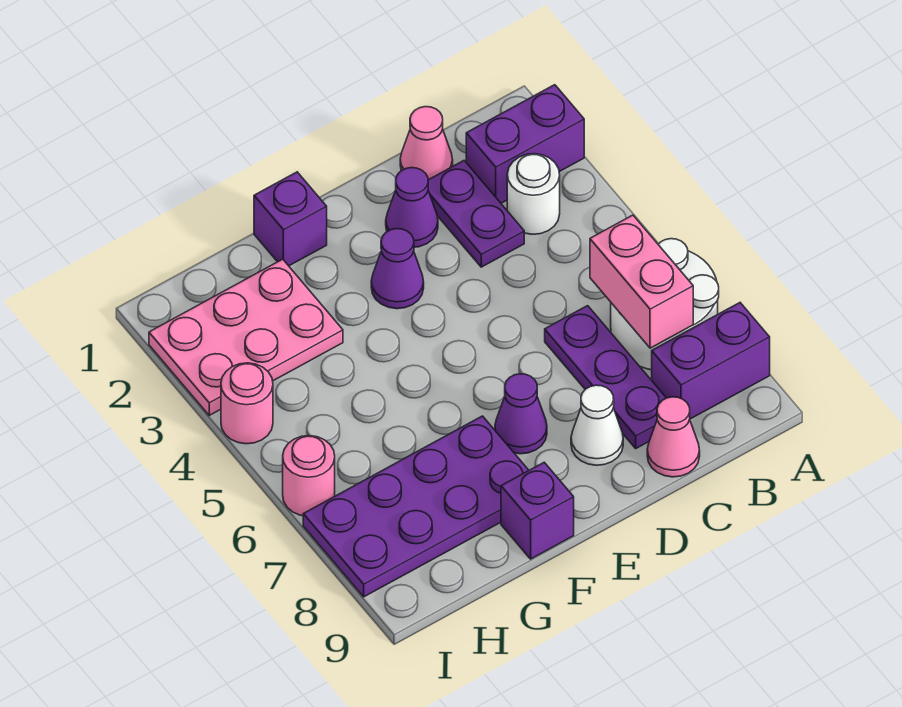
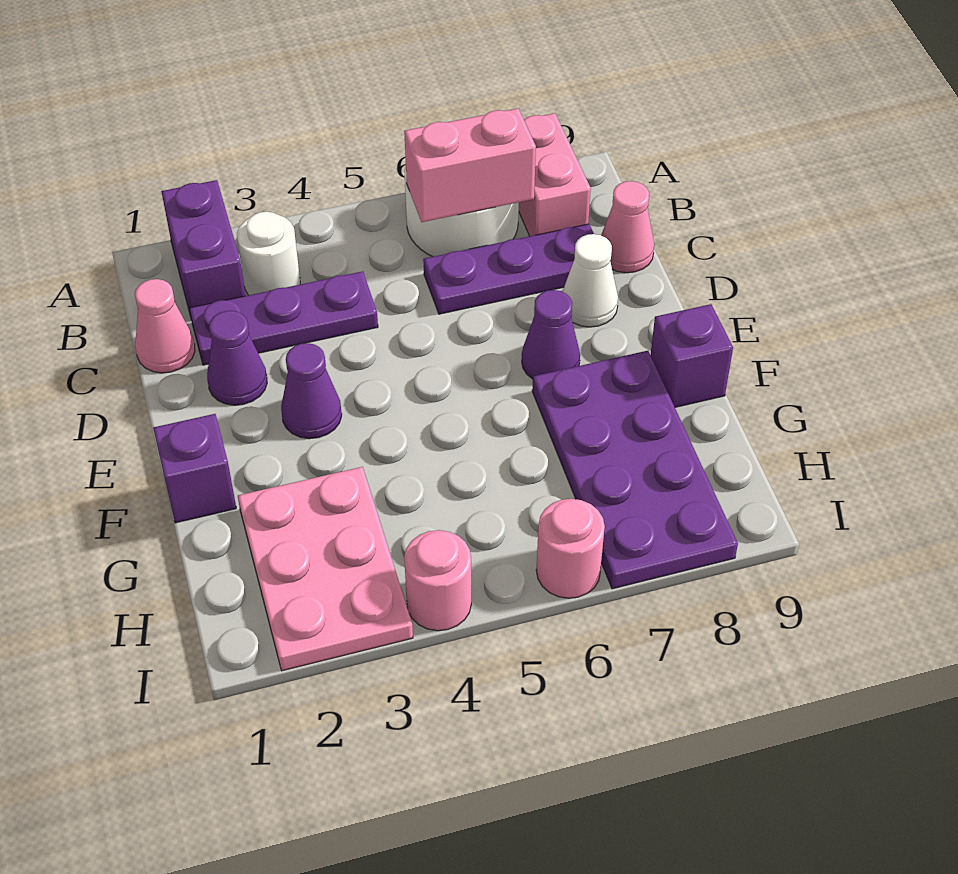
purple 1x2 brick [652,303,770,419] -> pink 1x2 brick [519,113,591,236]
purple 1x2 plate [428,161,524,267] -> purple 1x3 plate [189,271,378,365]

